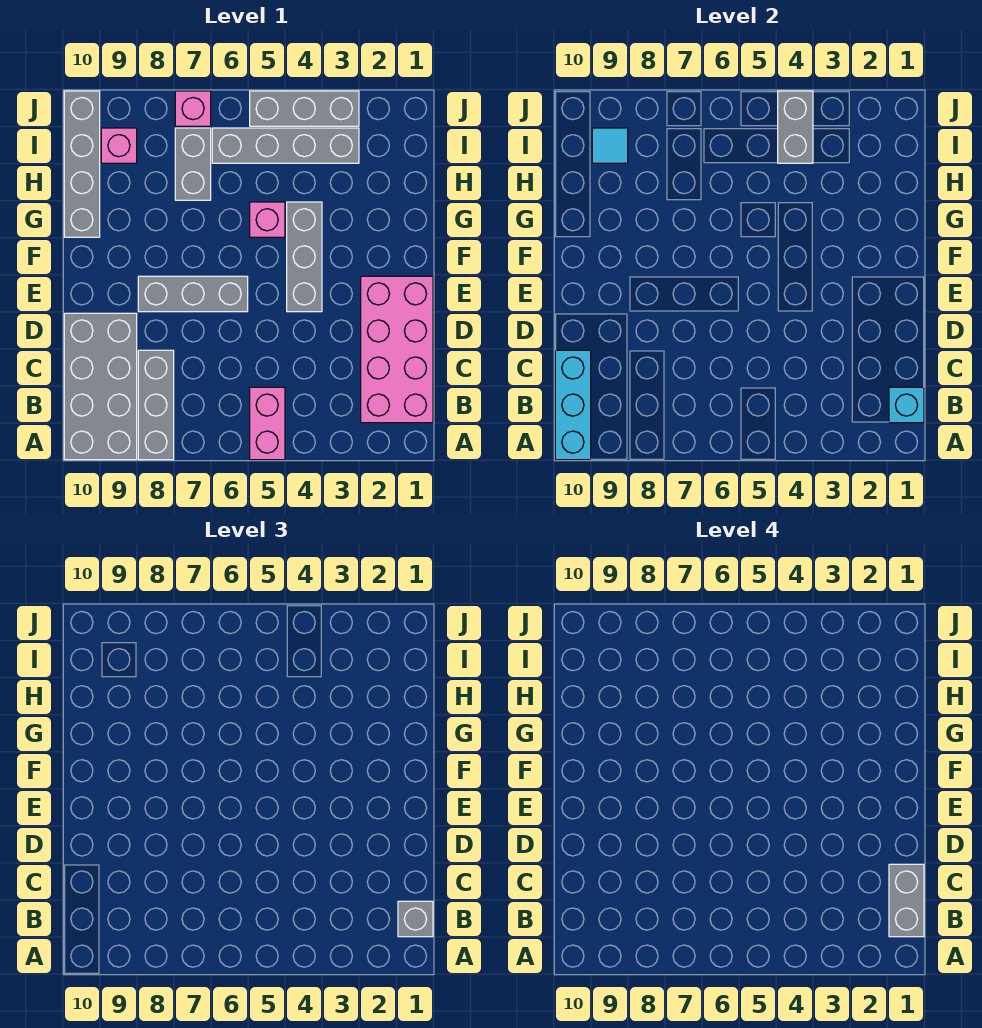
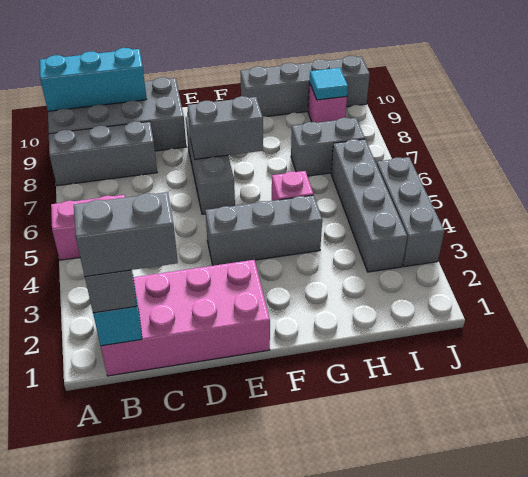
grey 1x2 brick [778,91,813,163] -> grey 1x2 brick moved to [188,96,263,159]
pink 1x1 brick [175,91,211,126] -> none

